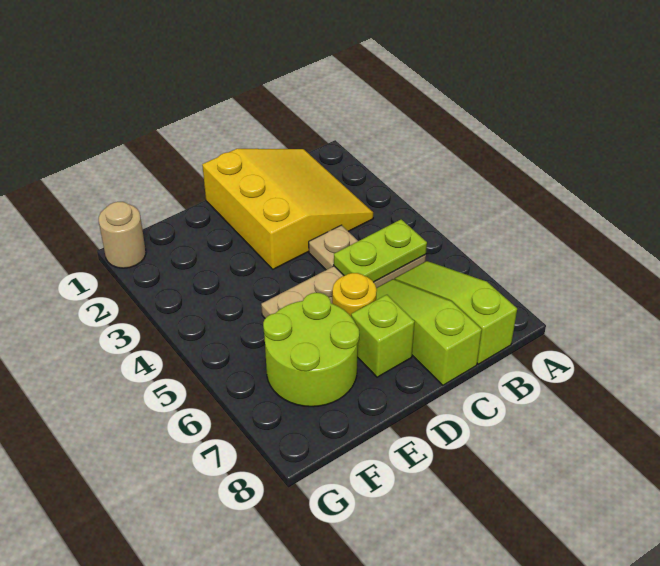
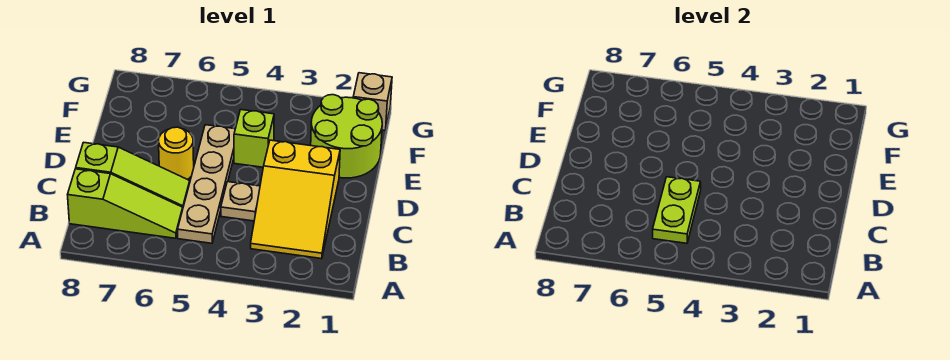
yellow 3x3 slope [202,149,373,269] -> yellow 2x3 slope [251,140,340,259]
lime 1x1 brick [351,295,415,377] -> lime 1x1 brick moved to [234,110,274,167]
lime 2x2 round brick [263,293,359,407] -> lime 2x2 round brick moved to [311,95,382,178]
tan 1x1 round brick [99,202,146,268] -> tan 1x1 brick [353,73,392,130]

